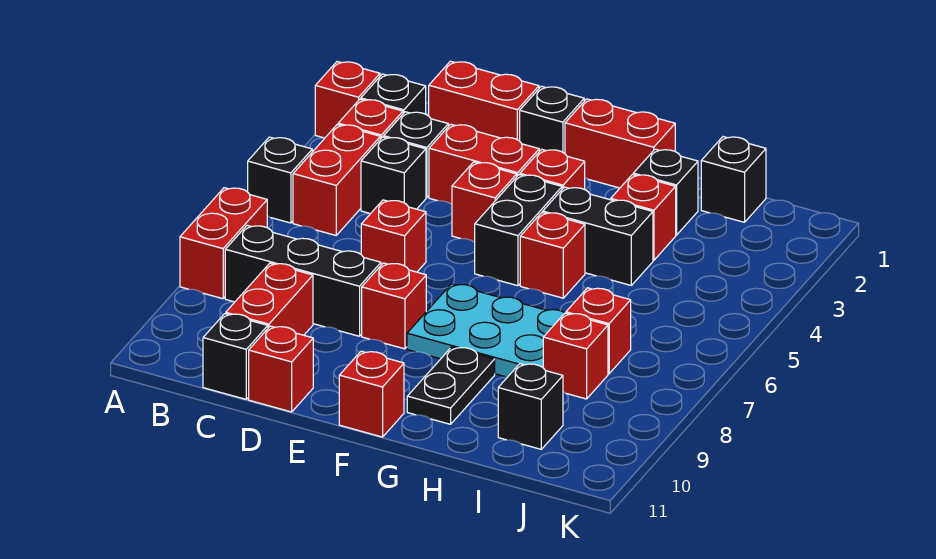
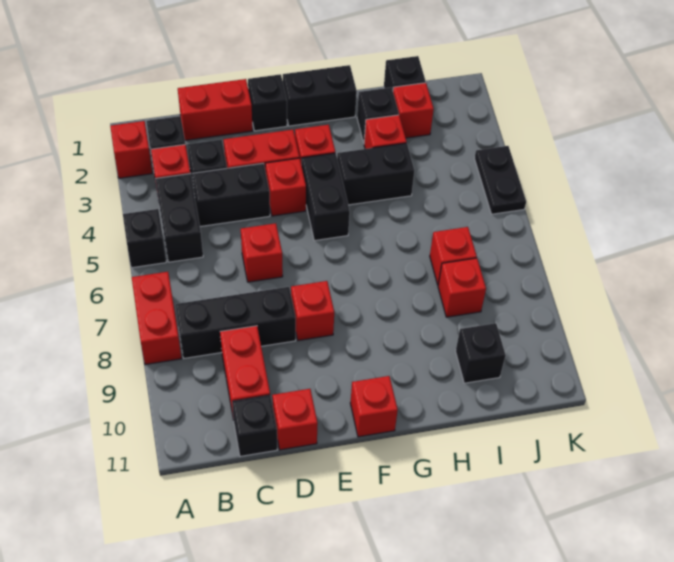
red 1x2 brick [293,124,380,235] -> black 1x2 brick [156,174,203,262]
black 1x1 brick [361,137,426,213] -> black 1x2 brick [192,163,270,227]
red 1x2 brick [565,99,675,188] -> black 1x2 brick [283,65,357,126]
cyan 2x3 plate [407,284,564,377] -> none
red 1x1 brick [520,212,585,298] -> red 1x1 brick moved to [393,83,434,138]
black 1x2 plate [407,347,495,424] -> black 1x2 plate moved to [474,146,526,214]

